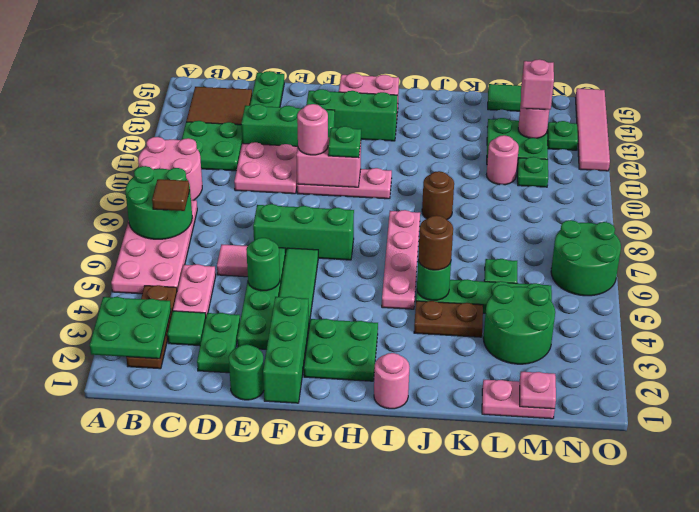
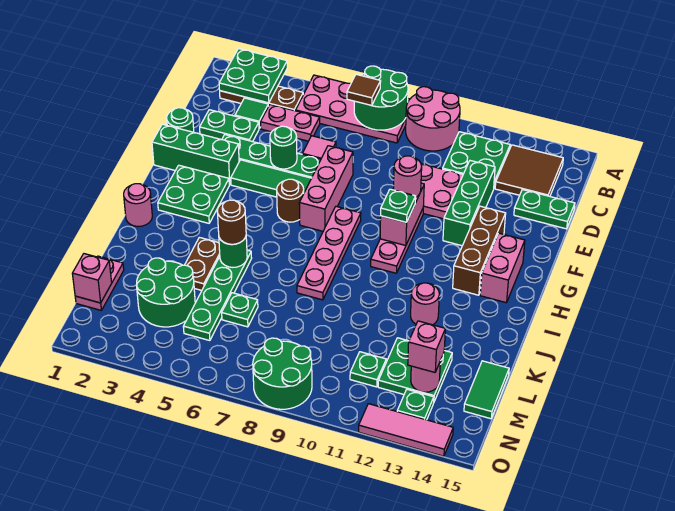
green 1x3 brick [253,204,354,260] -> pink 1x3 brick [299,146,353,231]
green 1x3 brick [306,89,397,141] -> brown 1x3 brick [453,206,506,295]
pink 1x4 plate [382,210,420,309] -> pink 1x4 plate turned to [297,206,361,300]
brown 1x1 round brick [422,171,454,220] -> brown 1x1 round brick moved to [277,179,304,222]
pink 1x1 round brick [487,135,519,185] -> pink 1x1 round brick moved to [411,283,439,325]
pink 1x1 plate [520,372,556,409] -> pink 1x1 brick [72,254,112,303]
green 2x2 round brick [551,220,621,296] -> green 2x2 round brick moved to [253,338,312,409]
pink 1x4 tile [575,88,610,171] -> pink 1x3 tile [359,404,453,456]

